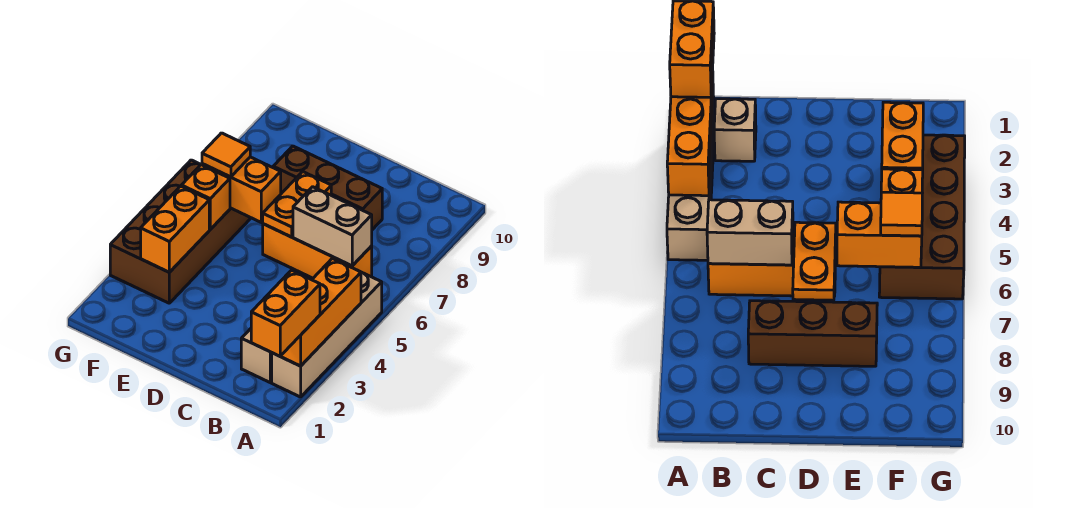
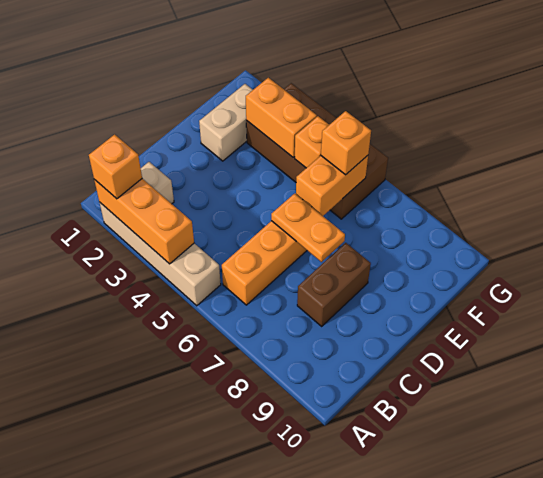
orange 1x2 brick [251,270,320,356] -> orange 1x1 brick [89,134,142,199]
tan 1x2 brick [293,187,372,266] -> tan 1x2 brick moved to [199,84,253,161]
brown 1x3 brick [273,146,382,230] -> brown 1x2 brick [297,243,371,326]
orange 1x1 tile [202,133,250,177] -> orange 1x1 brick [321,111,371,175]

